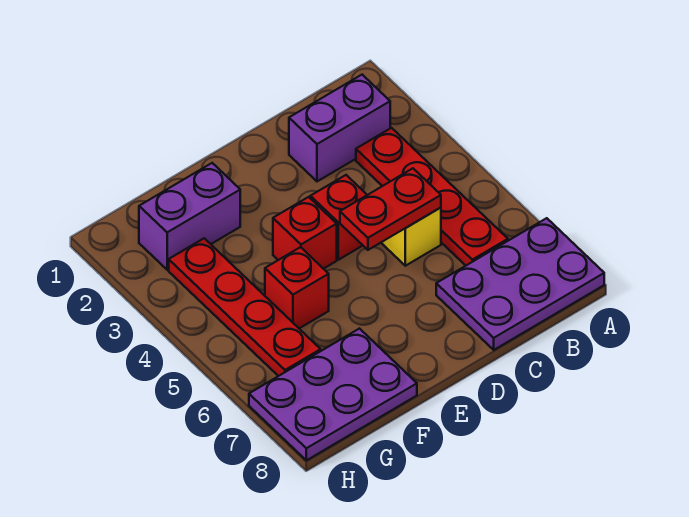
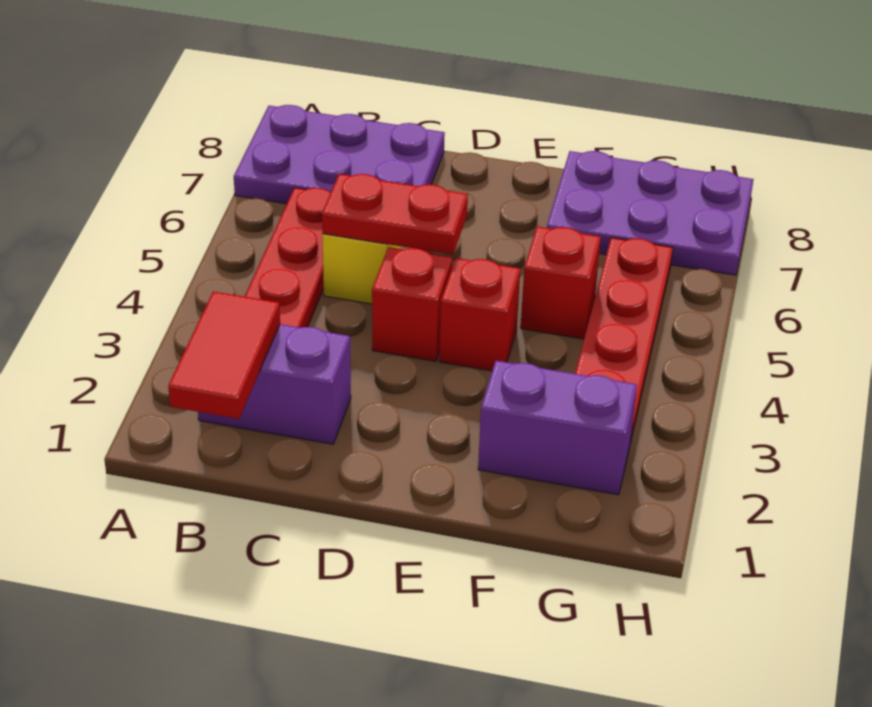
none -> red 1x2 tile [168,292,280,419]

